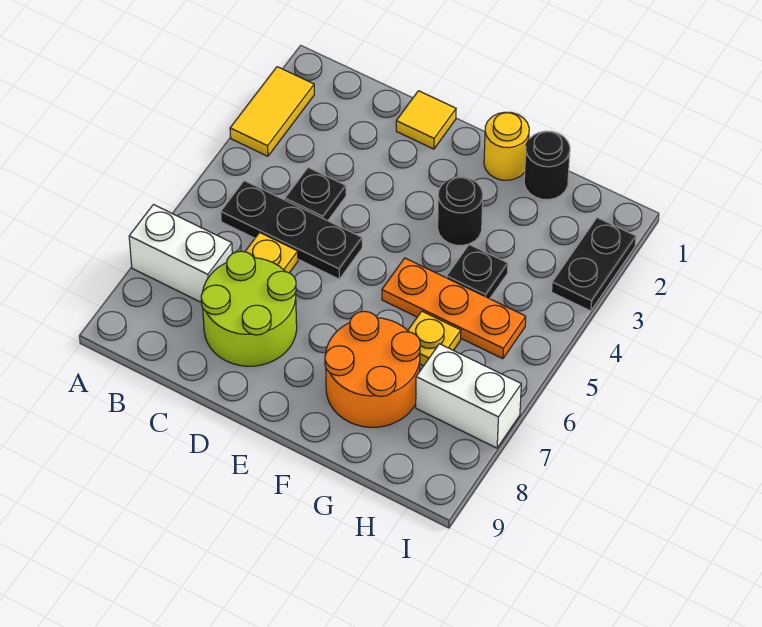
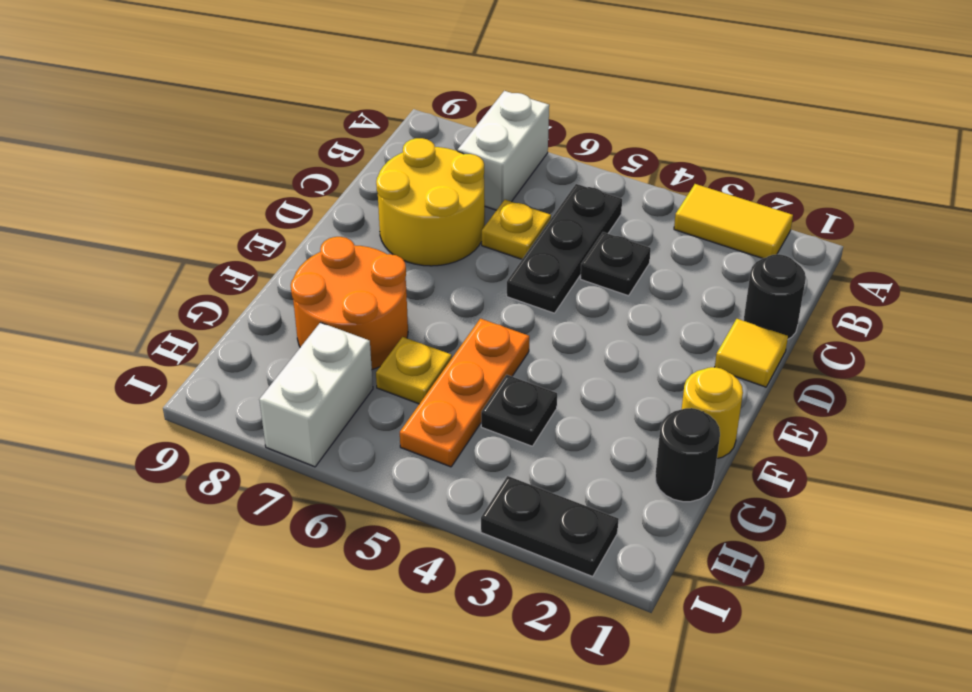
lime 2x2 round brick [201,251,297,366] -> yellow 2x2 round brick [376,138,485,266]
black 1x1 round brick [438,177,483,245] -> black 1x1 round brick moved to [743,254,806,339]

